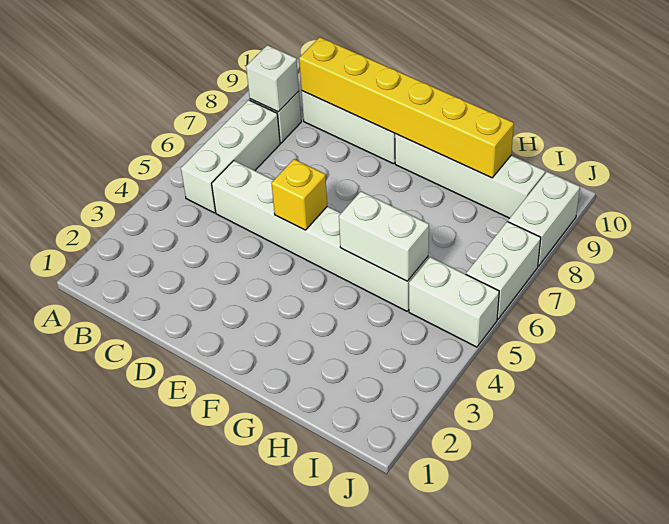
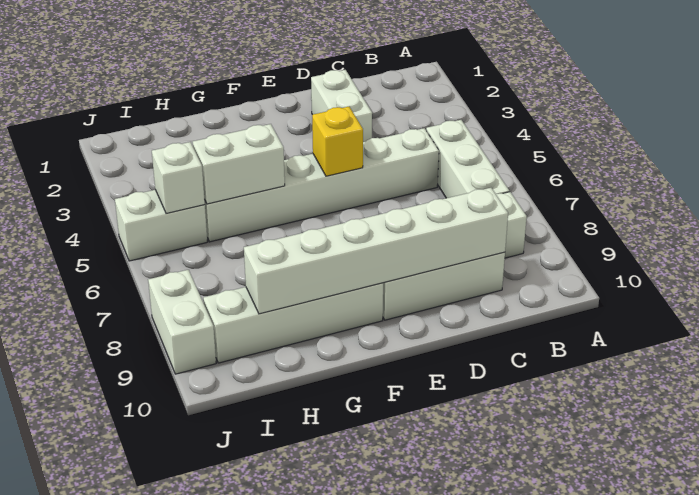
white 1x1 brick [246,45,299,112] -> white 1x1 brick moved to [152,142,205,213]
yellow 1x6 brick [299,37,514,178] -> white 1x6 brick [244,188,508,314]
white 1x2 brick [466,222,541,319] -> white 1x2 brick moved to [311,70,372,142]

